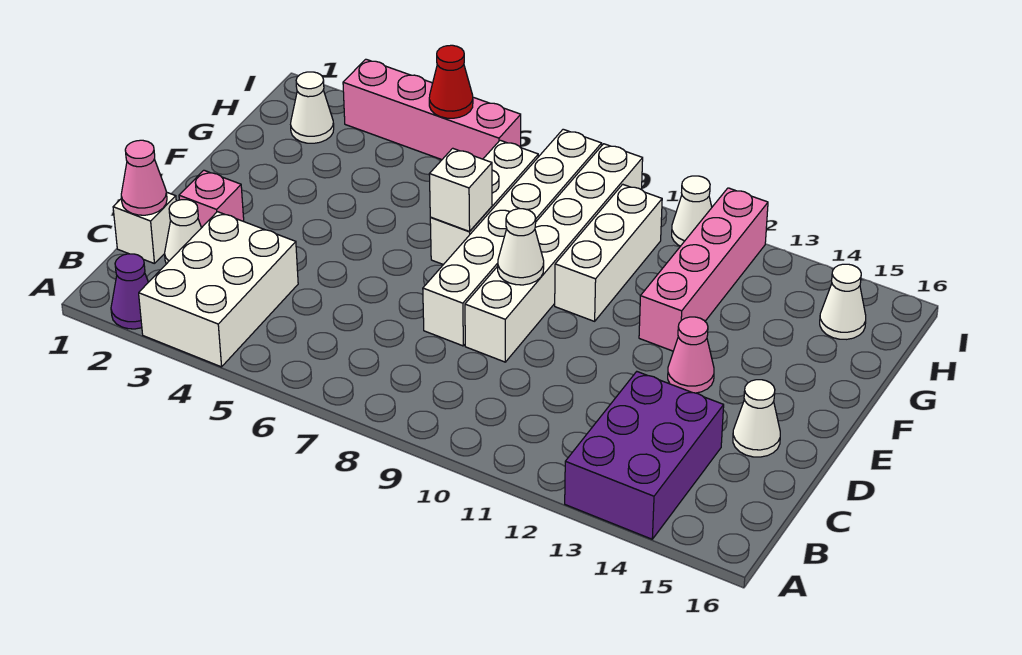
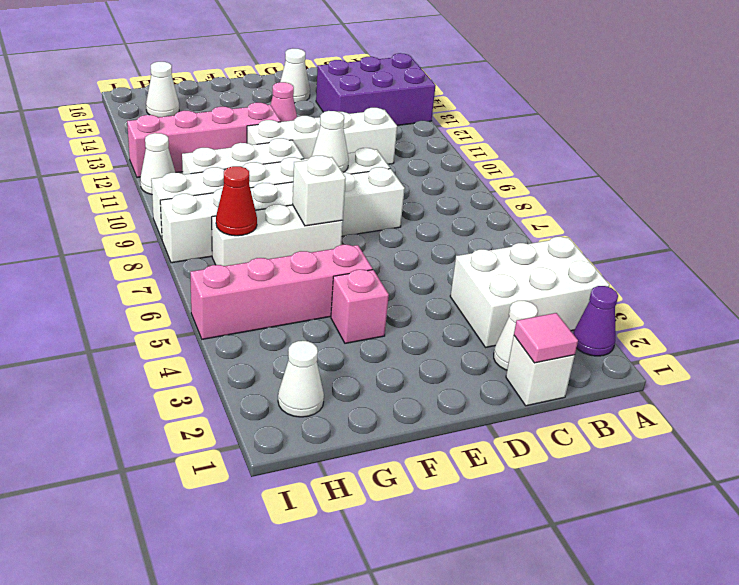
pink 1x1 cone [121,140,167,215] -> pink 1x1 tile [514,313,578,363]
none -> white 1x4 brick [247,108,397,164]
pink 1x1 brick [179,170,244,228] -> pink 1x1 brick moved to [331,270,389,343]
pink 1x4 brick [343,59,521,160] -> pink 1x4 brick turned to [190,245,373,339]
red 1x1 cone [429,45,473,118] -> red 1x1 cone moved to [216,166,257,236]

